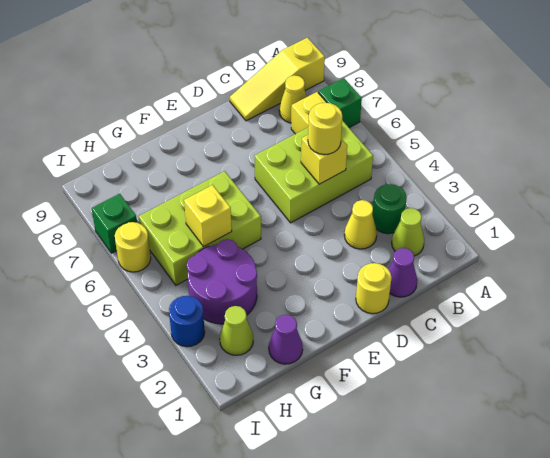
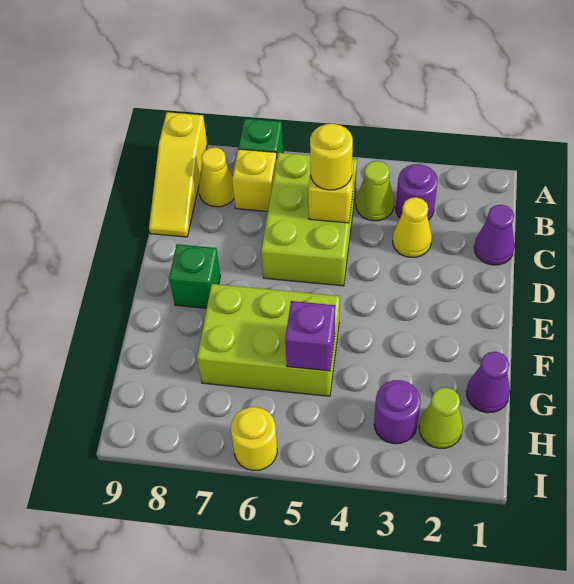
lime 1x1 cone [392,208,424,256] -> lime 1x1 cone moved to [356,161,394,221]
green 1x1 round brick [372,184,407,234] -> purple 1x1 round brick [396,164,438,220]
yellow 1x1 round brick [356,263,391,314] -> none
lime 2x3 brick [139,171,261,285] -> lime 2x3 brick turned to [197,284,340,396]
purple 2x2 round brick [187,239,257,324] -> purple 1x1 round brick [374,380,420,444]
yellow 1x1 brick [184,185,232,246] -> purple 1x1 brick [285,301,335,371]
blue 1x1 round brick [169,296,205,347] -> none
green 1x1 brick [92,194,137,253] -> green 1x1 brick moved to [169,244,220,308]

